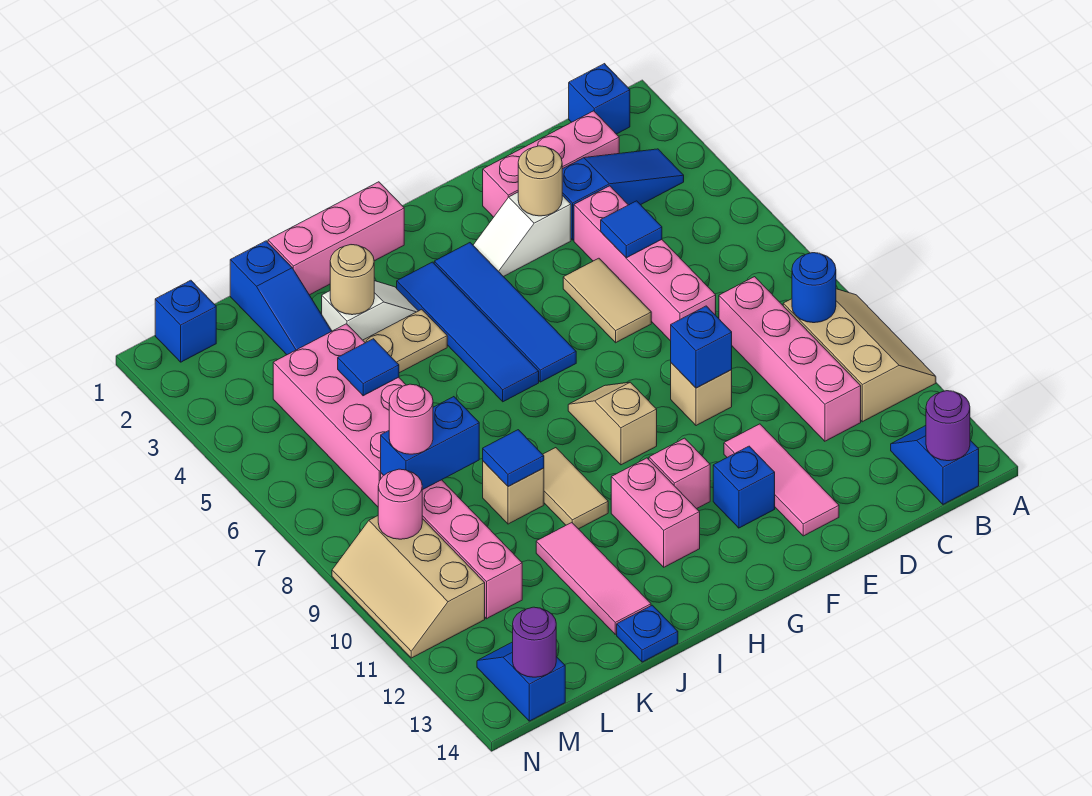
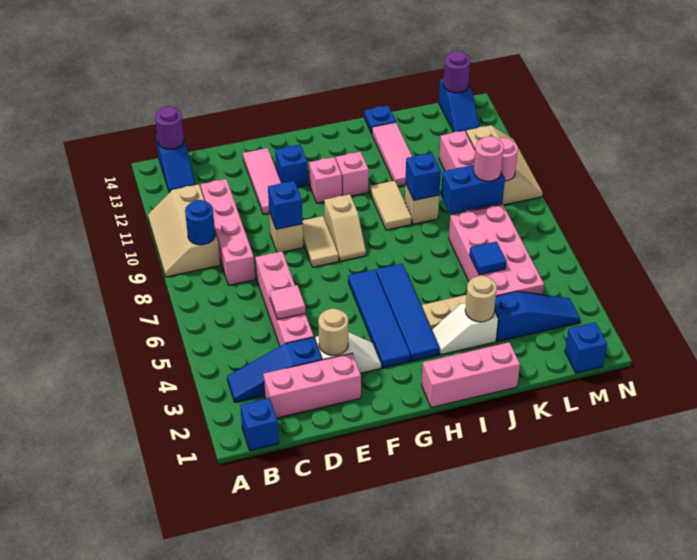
blue 1x1 tile [601,201,662,258] -> pink 1x1 tile [270,285,305,320]
tan 1x2 tile [563,258,651,343] -> tan 1x2 tile moved to [303,216,339,267]
pink 1x2 brick [611,458,700,567] -> pink 1x1 brick [336,152,369,196]
blue 1x1 tile [483,430,544,487] -> blue 1x1 brick [405,153,441,200]
blue 1x3 slope [230,241,332,355] -> blue 1x3 slope turned to [494,291,580,342]

